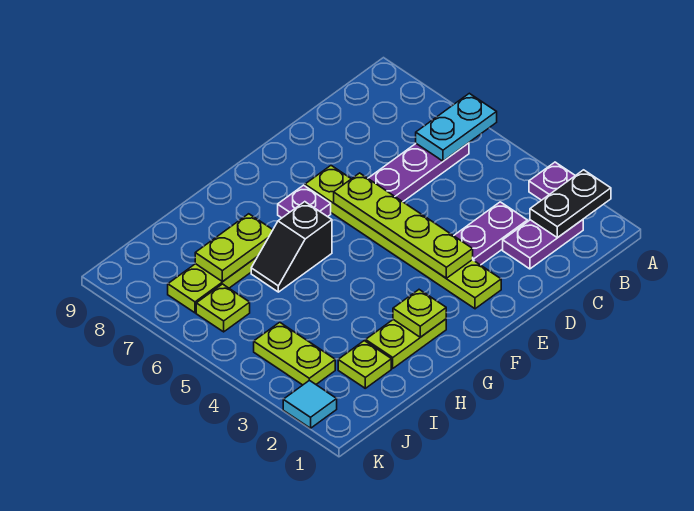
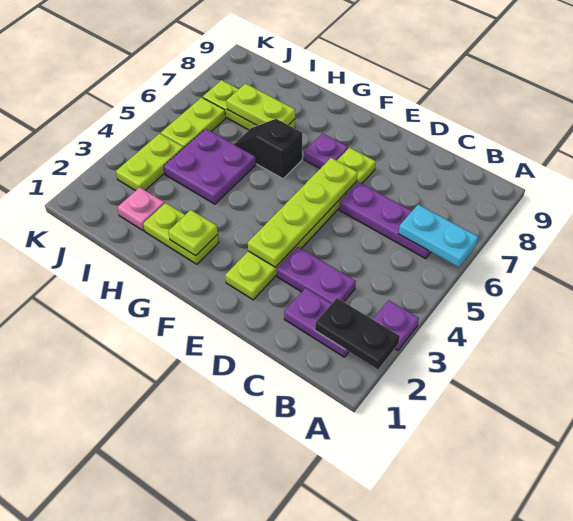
none -> purple 2x2 plate [164,129,256,204]
lime 1x1 plate [338,341,391,388] -> pink 1x1 plate [117,187,164,231]
lime 1x1 plate [196,284,250,332] -> lime 1x2 plate [161,97,226,148]
cyan 1x1 tile [283,380,337,428] -> none

